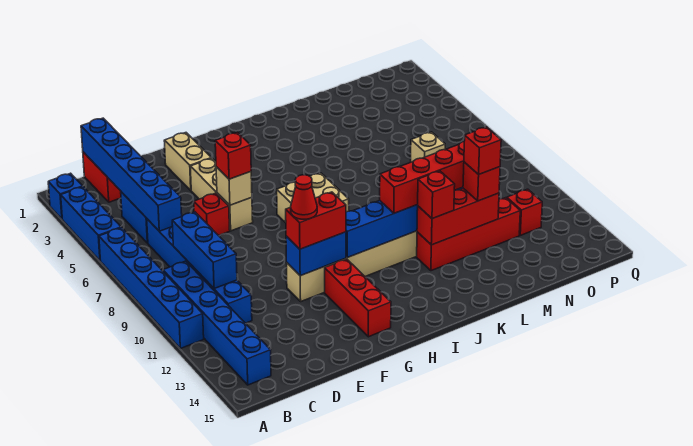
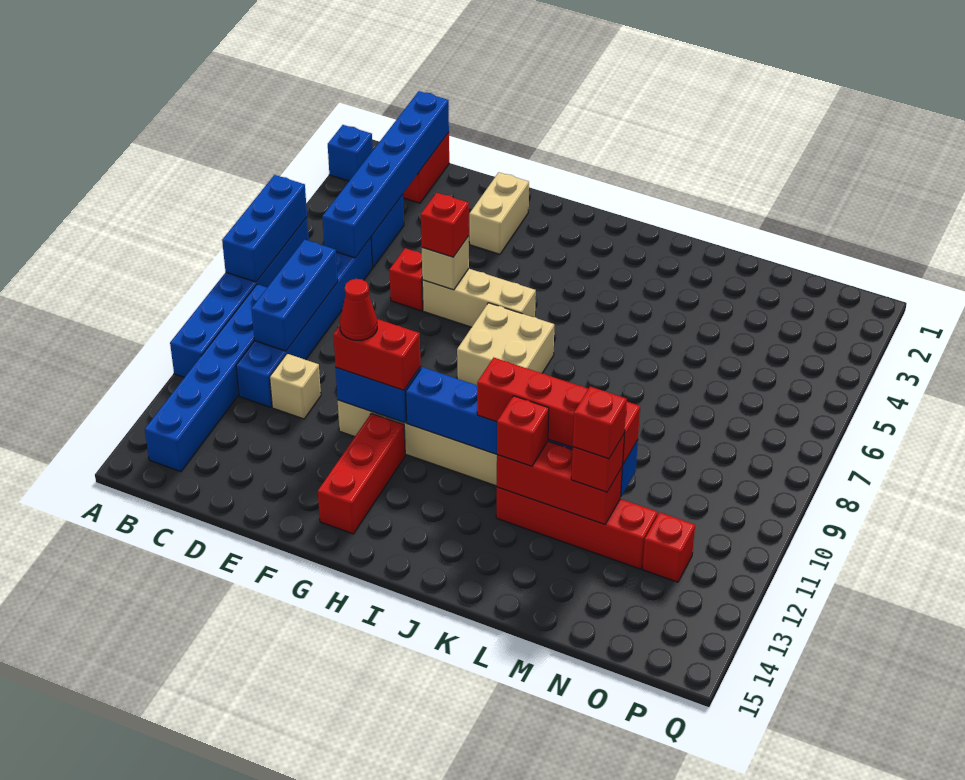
blue 1x3 brick [61,187,121,261] -> blue 1x3 brick moved to [222,175,307,282]
tan 1x3 brick [190,158,253,231] -> tan 1x3 brick turned to [422,269,536,327]
tan 1x1 brick [411,132,445,162] -> tan 1x1 brick moved to [270,354,321,419]

